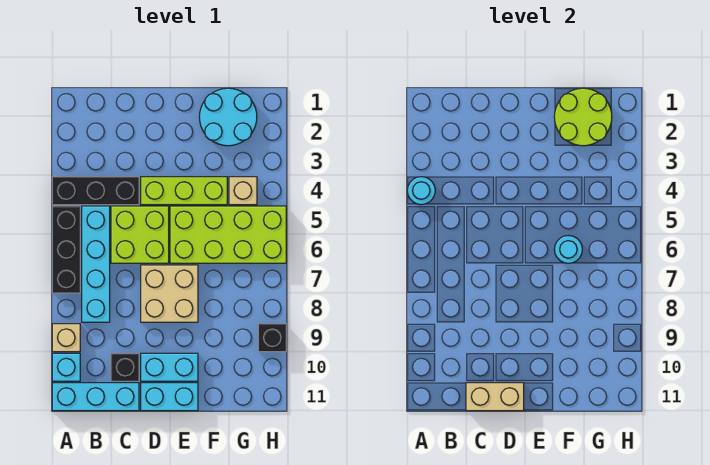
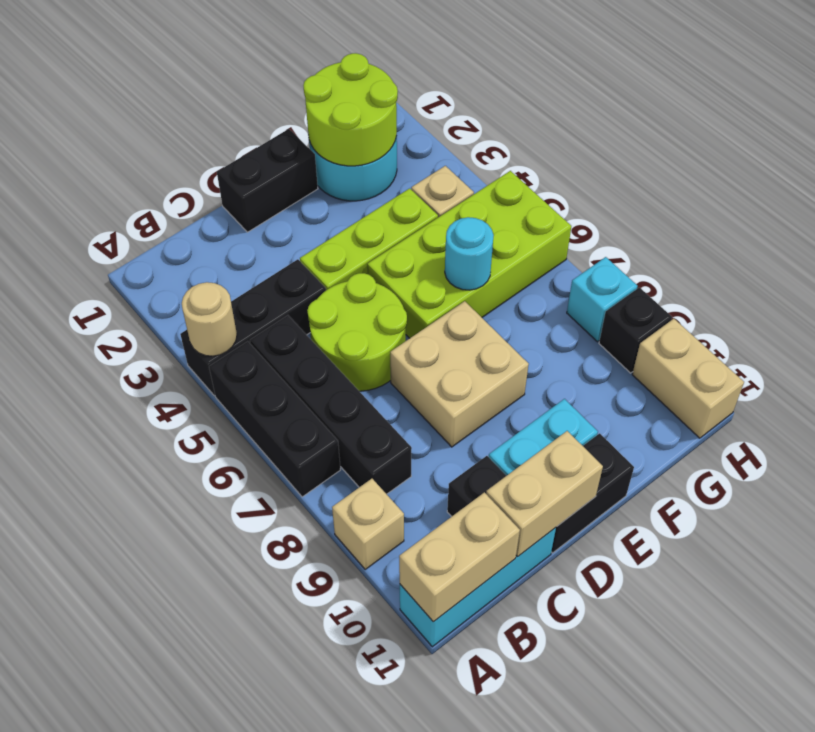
cyan 1x1 round brick [407,177,435,205] -> tan 1x1 round brick [182,282,237,356]
cyan 1x1 brick [52,353,80,381] -> cyan 1x1 brick moved to [567,257,638,342]
none -> tan 1x2 brick [399,492,520,622]
cyan 1x4 brick [82,206,110,322] -> black 1x4 brick [250,315,412,494]
lime 2x2 brick [111,206,169,263] -> lime 2x2 round brick [307,273,407,391]
none -> black 1x2 brick [217,129,318,232]
cyan 1x2 brick [141,383,198,411] -> black 1x2 brick [551,433,634,553]
none -> tan 1x2 brick [632,319,744,438]

